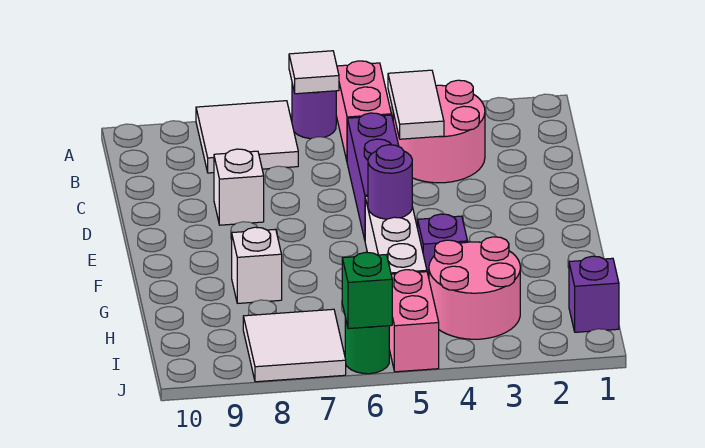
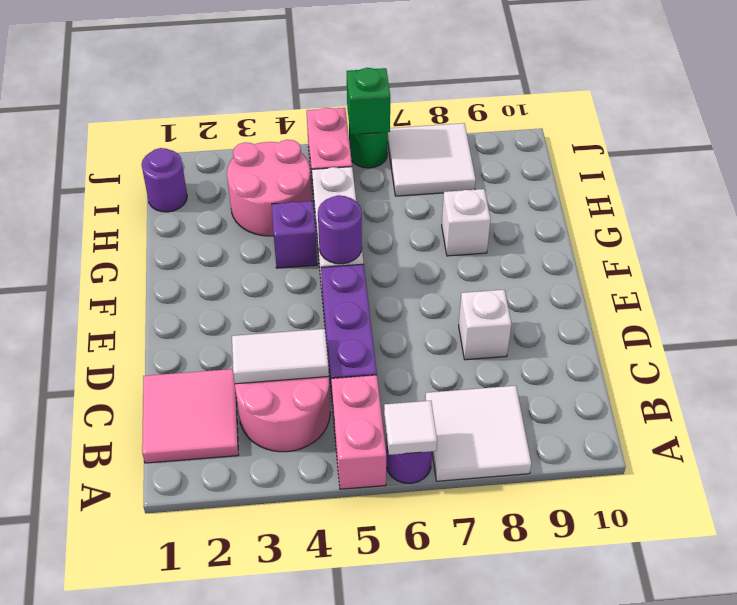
none -> pink 2x2 tile [142,369,239,463]
white 1x2 tile [388,70,444,139] -> white 1x2 tile turned to [232,329,329,384]
purple 1x1 brick [569,256,619,332] -> purple 1x1 round brick [142,148,187,212]

